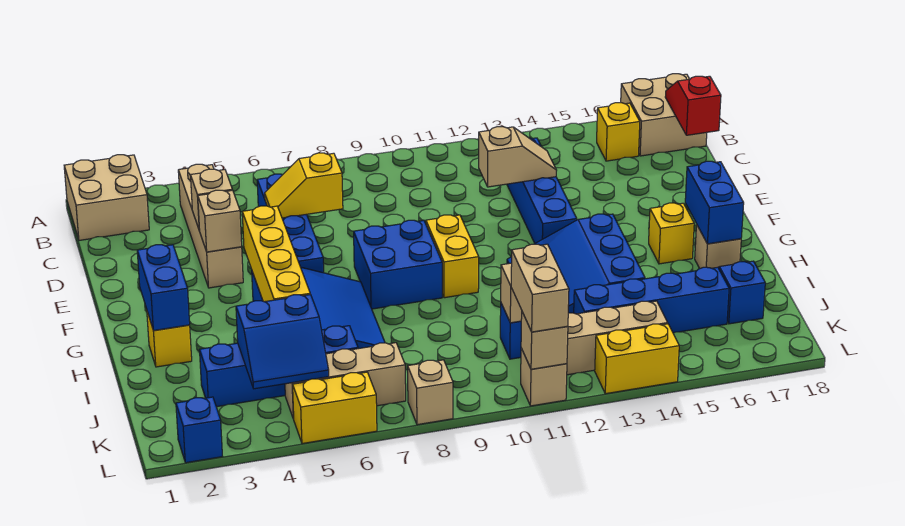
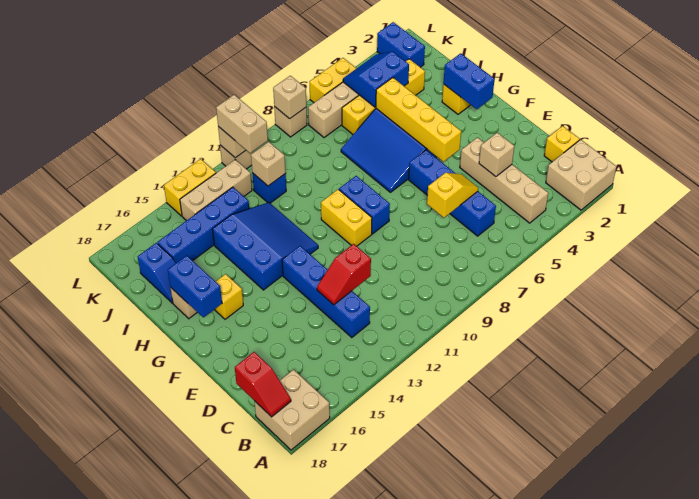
yellow 1x1 brick [597,103,640,161] -> yellow 1x1 brick moved to [544,126,580,162]
tan 1x2 slope [479,127,557,187] -> red 1x2 slope [317,244,371,305]
tan 1x1 brick [198,190,242,252] -> tan 1x1 brick moved to [273,76,307,119]
blue 2x2 brick [354,220,442,309] -> blue 1x2 brick [339,176,390,234]
blue 1x4 brick [200,326,358,407] -> yellow 1x4 brick [342,59,425,134]
blue 1x1 brick [176,397,222,463] -> blue 1x2 brick [377,22,425,67]

